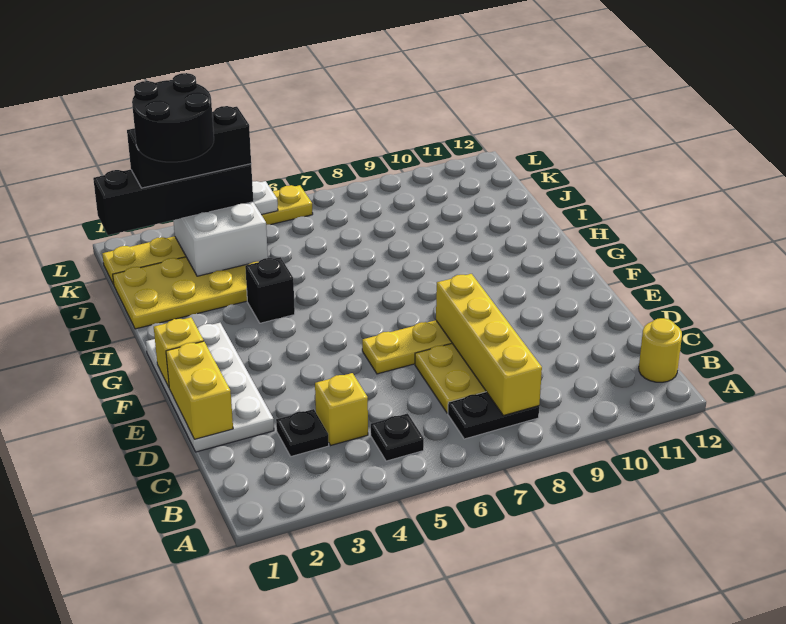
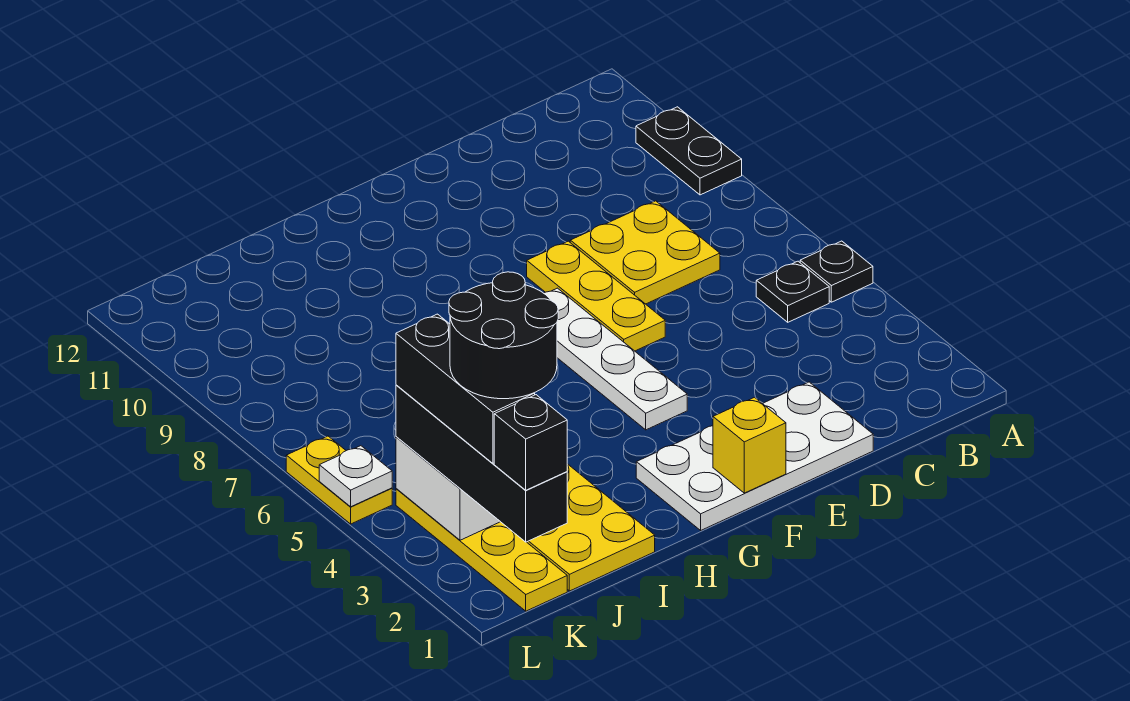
black 1x2 plate [448,392,539,439] -> black 1x2 plate moved to [636,107,742,195]
yellow 1x4 brick [436,274,542,415] -> none
yellow 1x1 round brick [639,318,682,382] -> none
black 1x1 plate [276,409,329,456] -> black 1x1 plate moved to [800,241,873,302]
yellow 1x1 brick [315,373,368,445] -> none
yellow 1x2 brick [166,341,233,439] -> none
none -> white 1x4 plate [544,288,687,430]
black 1x1 brick [245,257,295,323] -> black 1x1 brick moved to [494,395,567,490]

